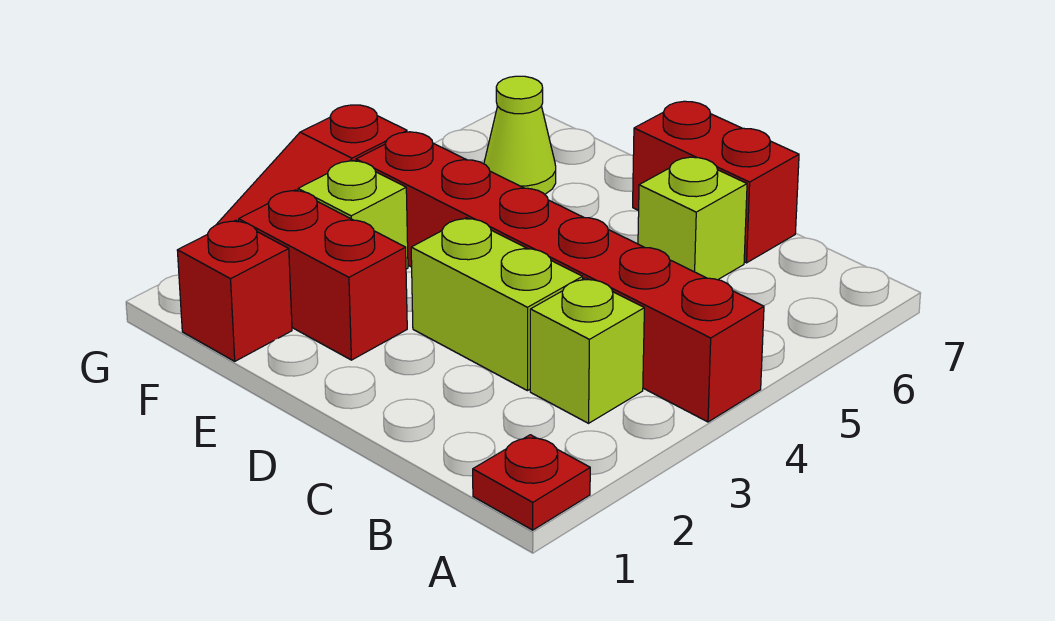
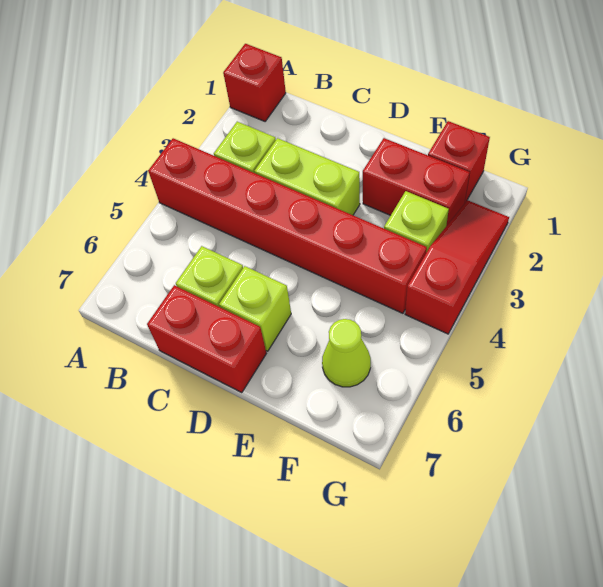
red 1x1 plate [473,435,590,530] -> red 1x1 brick [223,44,286,121]
none -> lime 1x1 brick [219,266,291,351]

